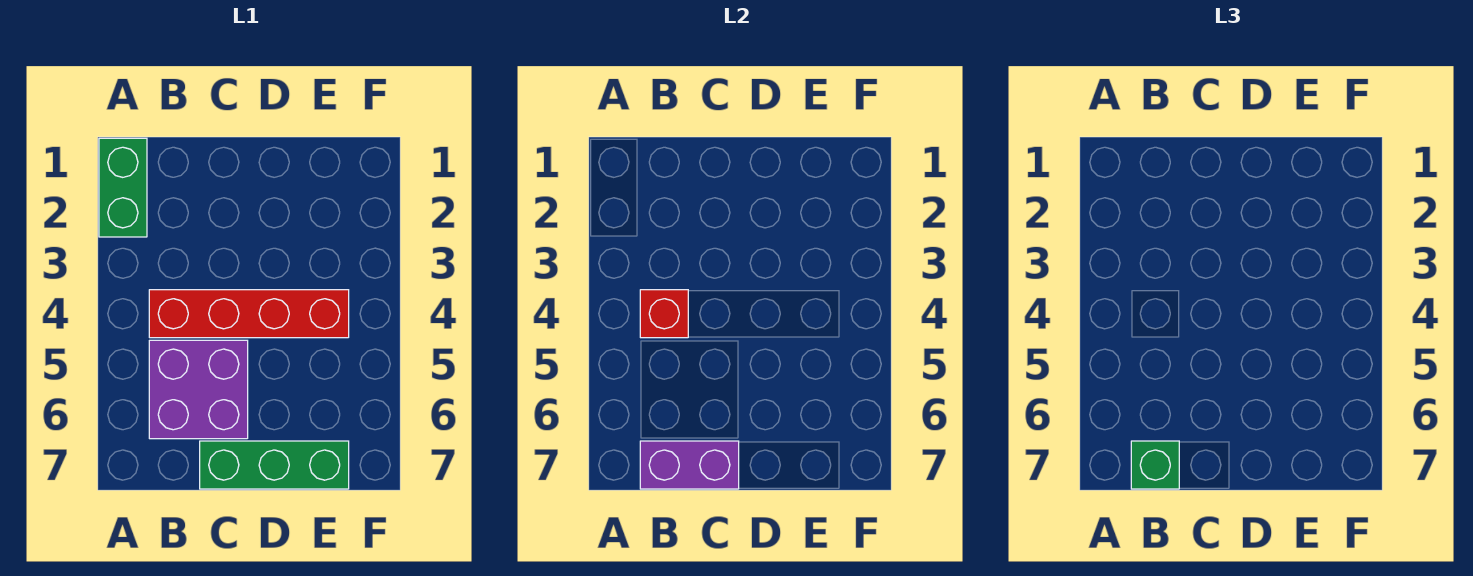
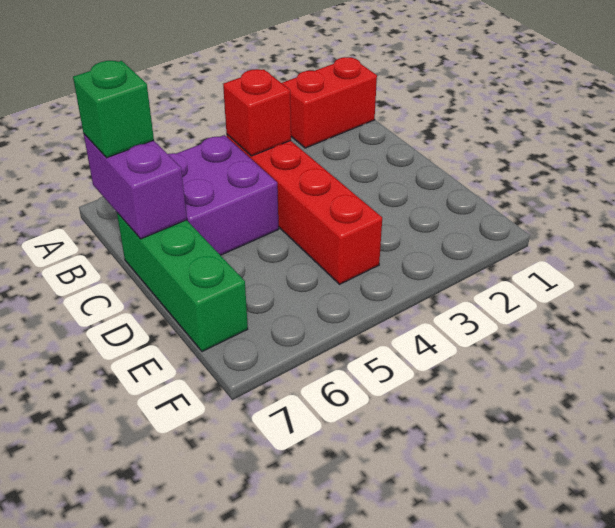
green 1x2 brick [99,138,147,237] -> red 1x2 brick [282,57,377,148]

